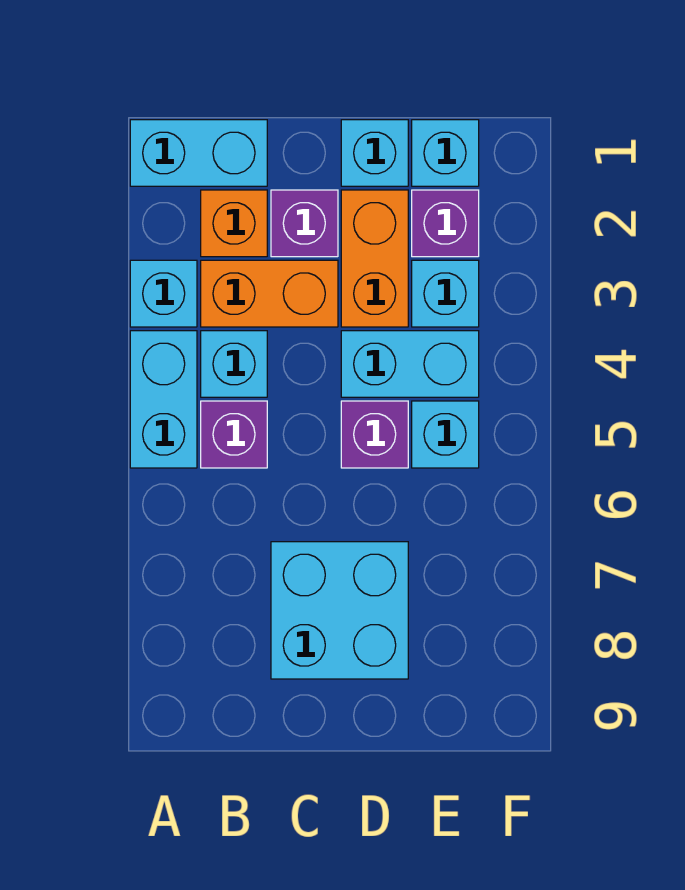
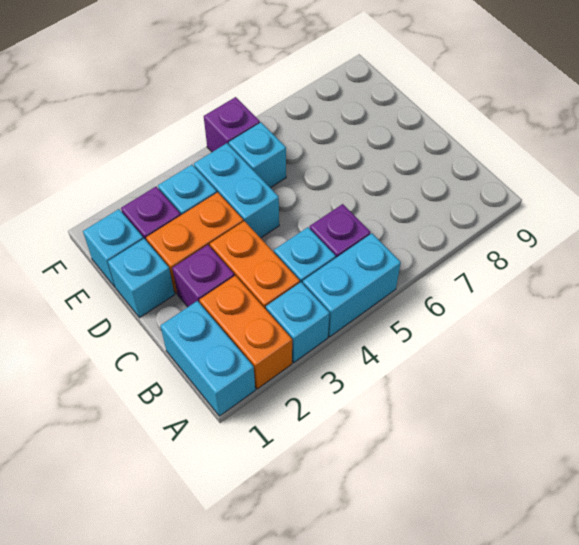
orange 1x1 brick [201,190,267,257] -> orange 1x2 brick [199,276,292,389]
cyan 2x2 brick [271,542,408,679] -> none
purple 1x1 brick [341,401,408,468] -> purple 1x1 brick moved to [204,97,260,152]

